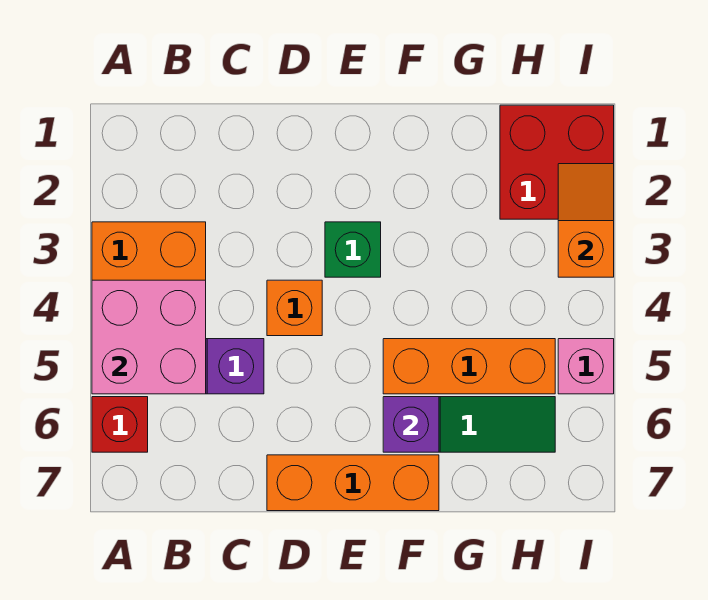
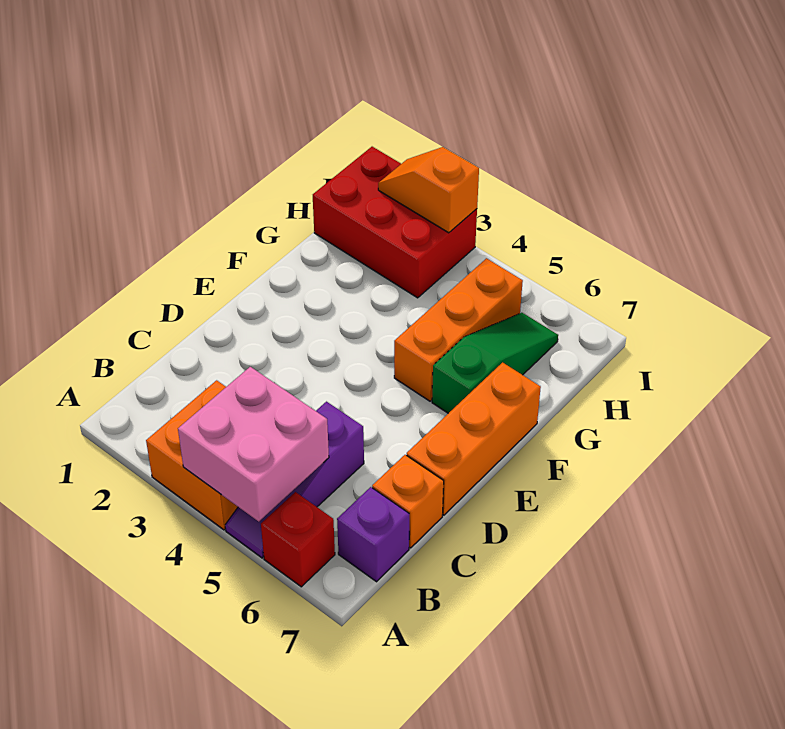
orange 1x1 brick [267,280,322,336] -> orange 1x1 brick moved to [372,455,444,548]
green 1x1 brick [325,222,381,277] -> none
purple 1x1 brick [383,397,439,452] -> purple 1x1 brick moved to [337,487,409,582]
red 2x2 brick [500,105,614,219] -> red 2x3 brick [313,147,477,298]
pink 1x1 brick [558,339,614,394] -> none

